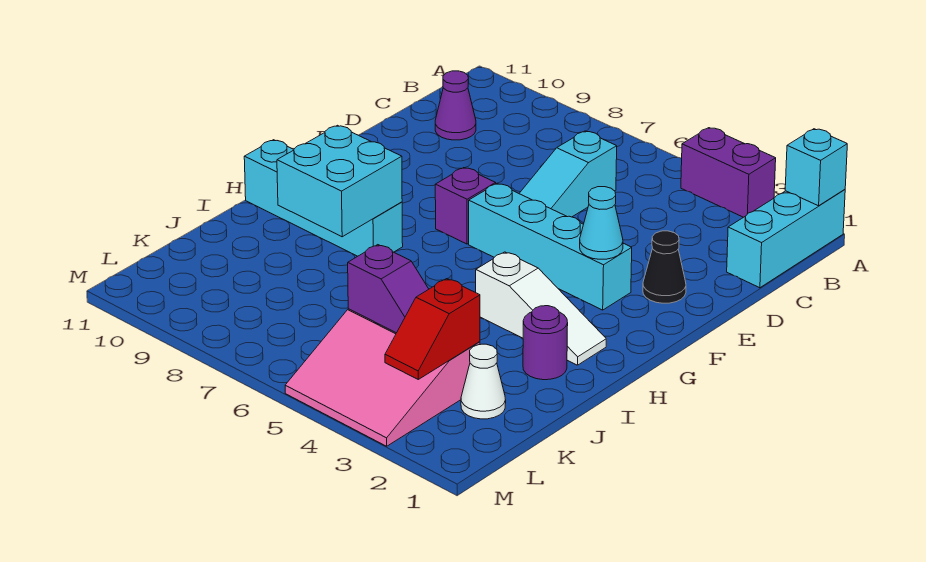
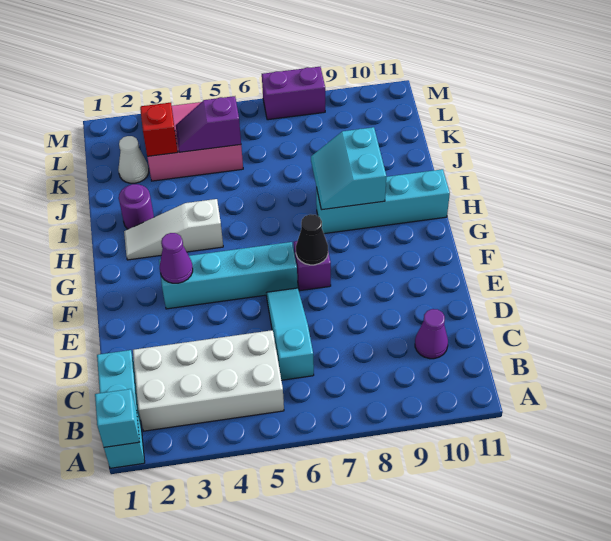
purple 1x2 brick [681,128,776,217] -> purple 1x2 brick moved to [262,67,325,120]
none -> white 2x4 brick [133,330,284,431]
black 1x1 cone [643,231,686,303] -> black 1x1 cone moved to [296,214,328,265]
cyan 1x1 cone [580,187,623,259] -> purple 1x1 cone [160,233,193,283]
cyan 2x2 brick [277,125,402,237] -> cyan 2x2 slope [311,127,386,210]

